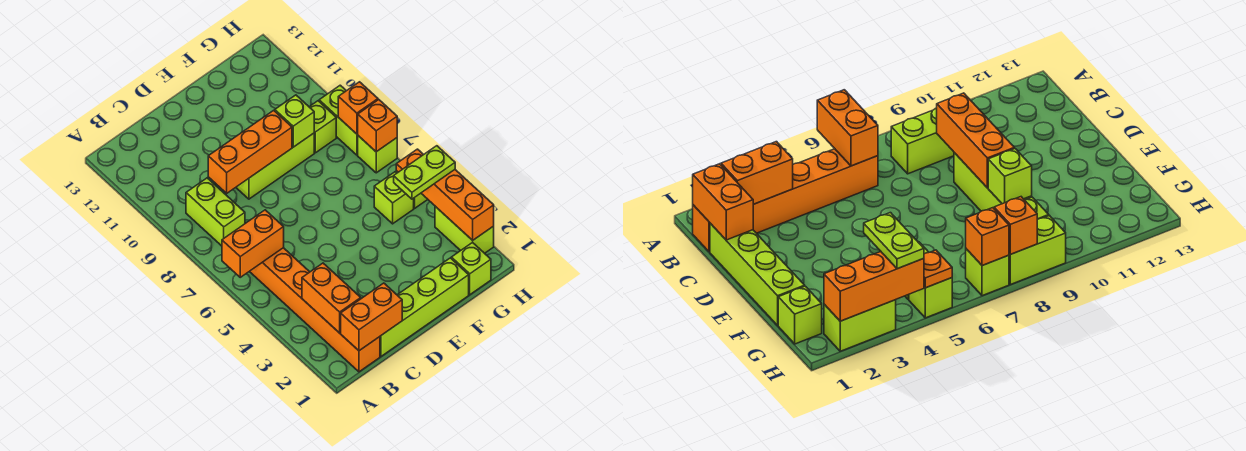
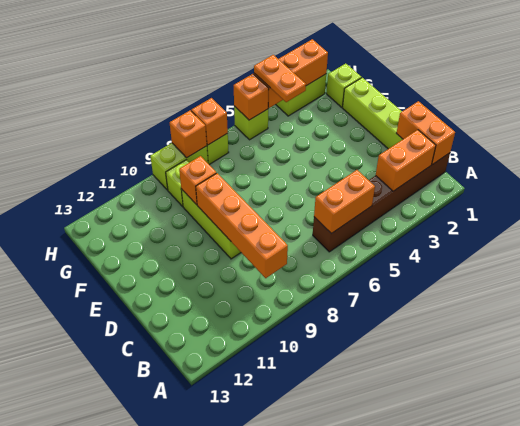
orange 1x2 brick [222,210,284,277] -> orange 1x2 brick turned to [314,170,375,234]
orange 1x6 brick [249,248,380,372] -> brown 1x6 brick [313,153,450,252]
lime 1x2 brick [186,178,245,246] -> none
orange 1x3 brick [208,110,292,193] -> orange 1x4 brick [196,173,288,278]
lime 1x1 brick [275,95,314,147] -> orange 1x1 brick [179,156,216,205]
lime 1x2 plate [394,146,455,199] -> orange 1x2 plate [254,55,306,102]
lime 1x1 brick [374,172,414,224] -> none
orange 1x1 plate [396,149,424,172] -> orange 1x1 brick [234,74,269,120]

